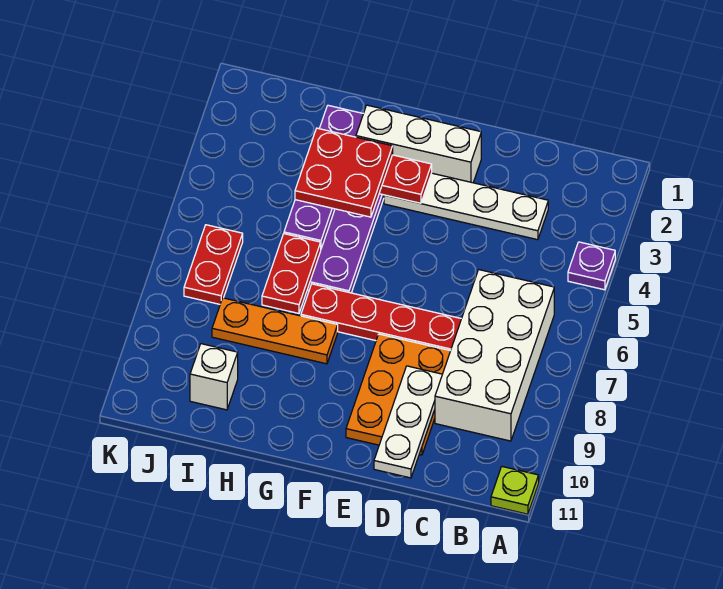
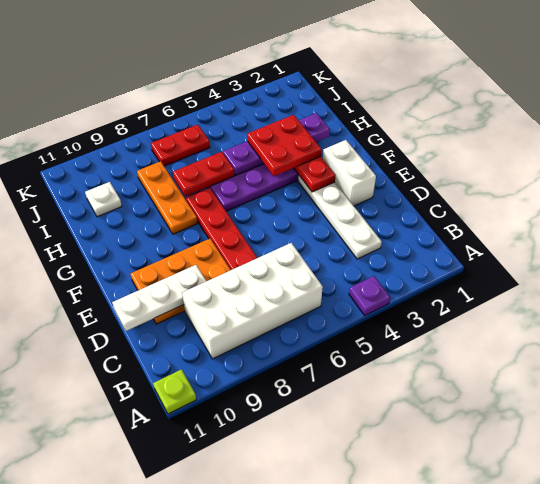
white 1x3 brick [356,105,481,183] -> white 1x2 brick [323,140,376,206]
white 1x1 brick [190,344,238,410] -> white 1x1 plate [85,182,122,217]

